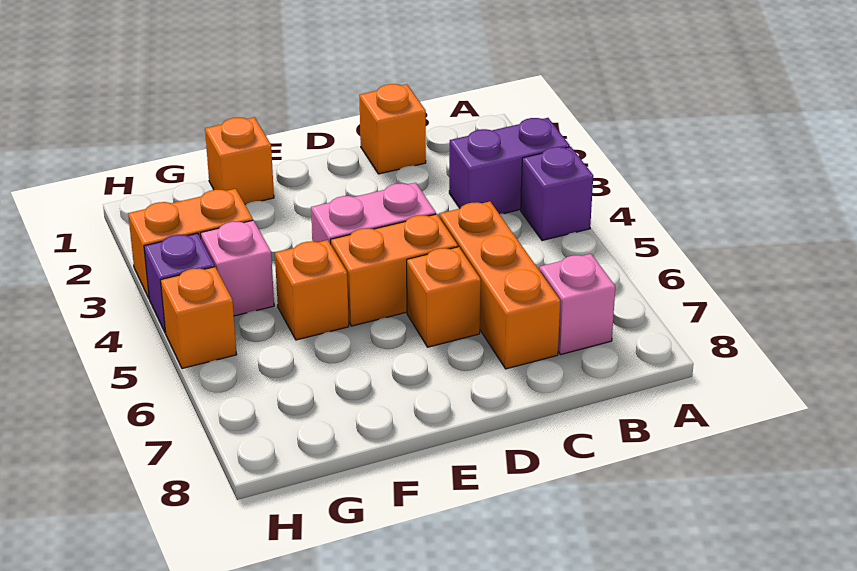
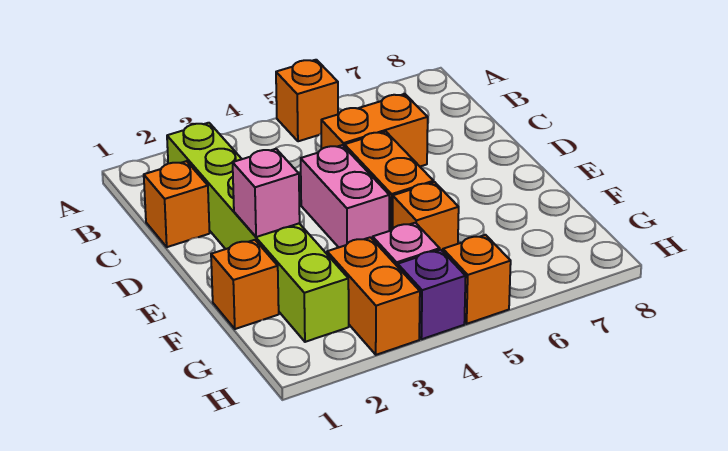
purple 1x2 brick [449,118,570,214] -> none
purple 1x1 brick [521,147,593,241] -> none
none -> lime 1x6 brick [167,123,349,342]
pink 1x1 brick [539,254,615,355] -> pink 1x1 brick moved to [233,149,300,237]
orange 1x3 brick [440,202,560,369] -> orange 1x2 brick [321,94,428,166]
orange 1x1 brick [407,247,481,347] -> orange 1x1 brick moved to [276,60,338,141]

